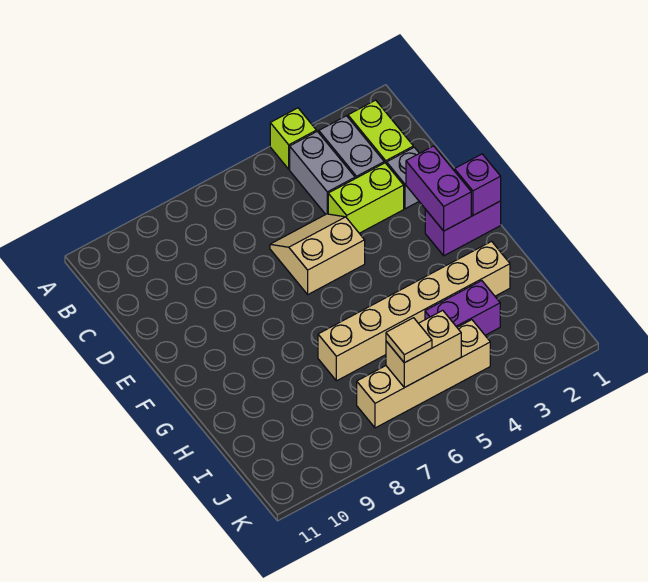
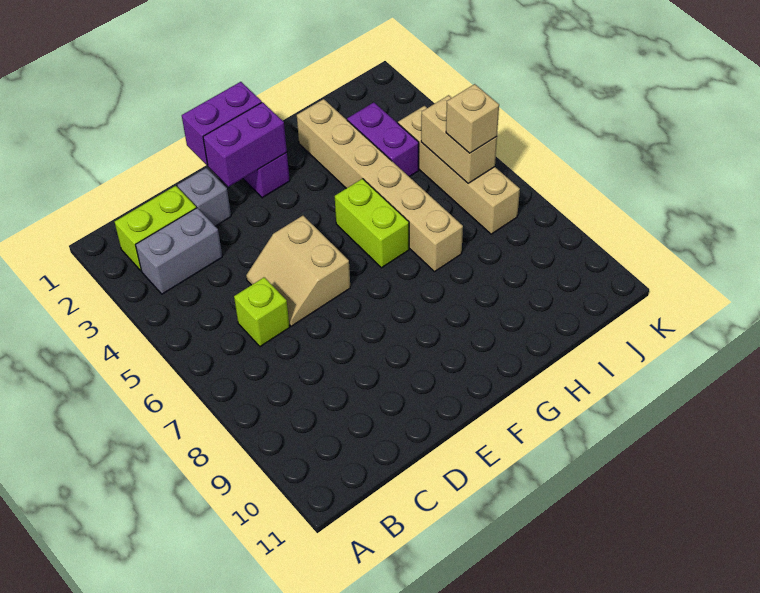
lime 1x1 brick [270,108,316,169] -> lime 1x1 brick moved to [234,277,290,347]
grey 1x2 brick [290,131,355,214] -> none
lime 1x2 brick [328,163,404,233] -> lime 1x2 brick moved to [335,179,409,268]
purple 1x1 brick [454,154,501,215] -> purple 1x2 brick [182,82,262,165]
tan 1x1 tile [386,318,432,363] -> tan 1x1 brick [446,84,499,153]

